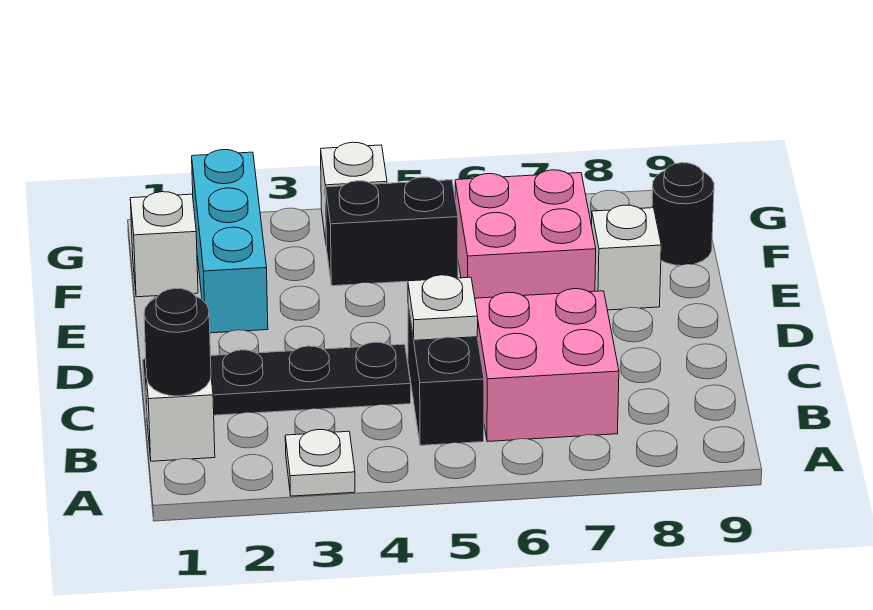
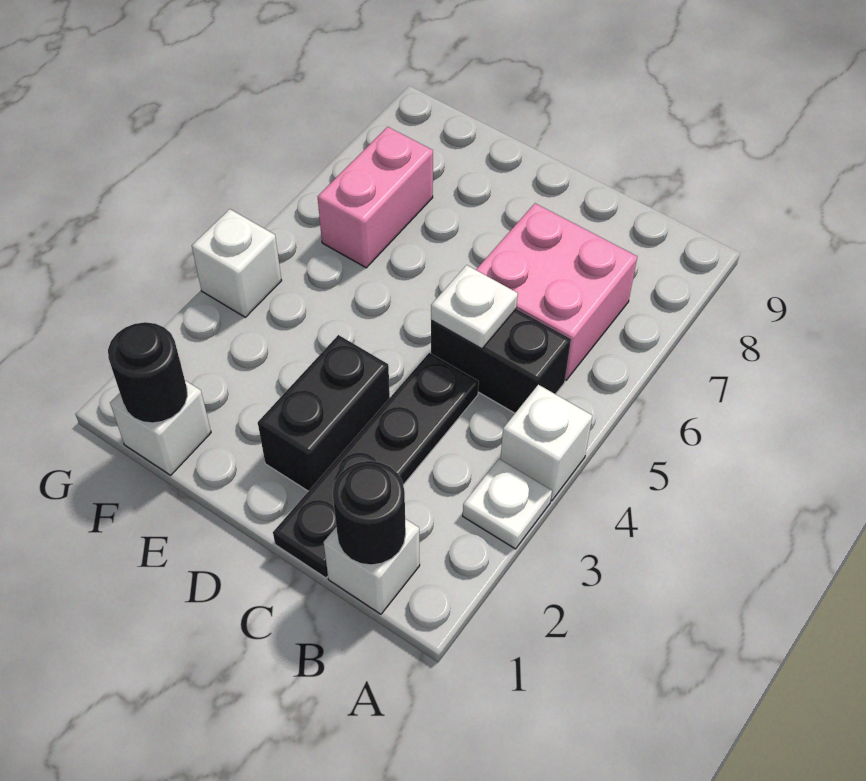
cyan 1x3 brick [192,150,268,333] -> none
pink 2x2 brick [455,170,596,298] -> pink 1x2 brick [318,127,433,268]
white 1x1 brick [592,205,661,310] -> white 1x1 brick moved to [500,385,593,501]
black 1x2 brick [326,177,458,286] -> black 1x2 brick moved to [258,335,390,491]
black 1x1 round brick [652,163,714,265] -> black 1x1 round brick moved to [108,322,187,423]

